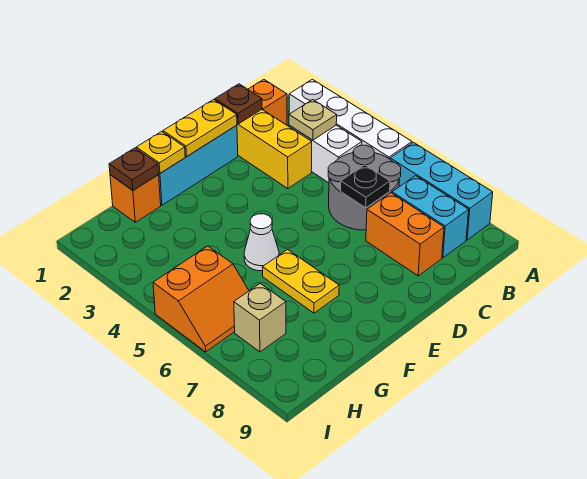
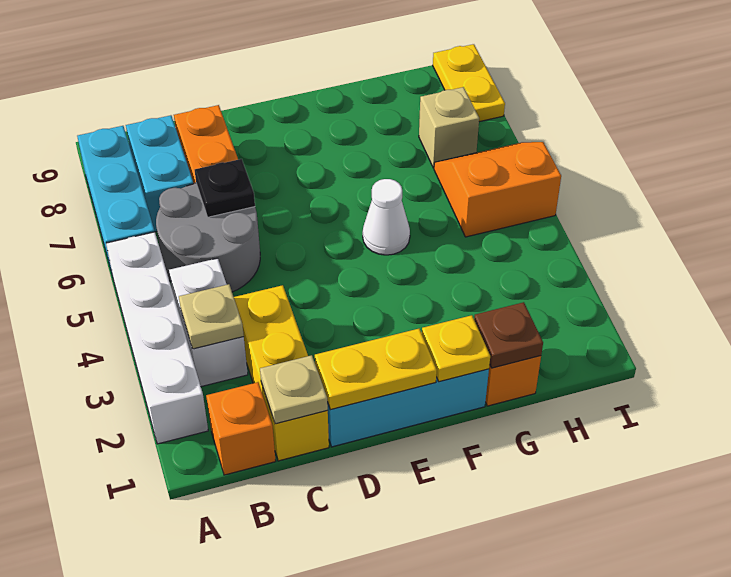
brown 1x1 plate [215,84,262,124] -> tan 1x1 plate [260,355,328,424]
yellow 1x2 plate [262,250,339,313] -> yellow 1x2 plate moved to [433,44,505,122]

